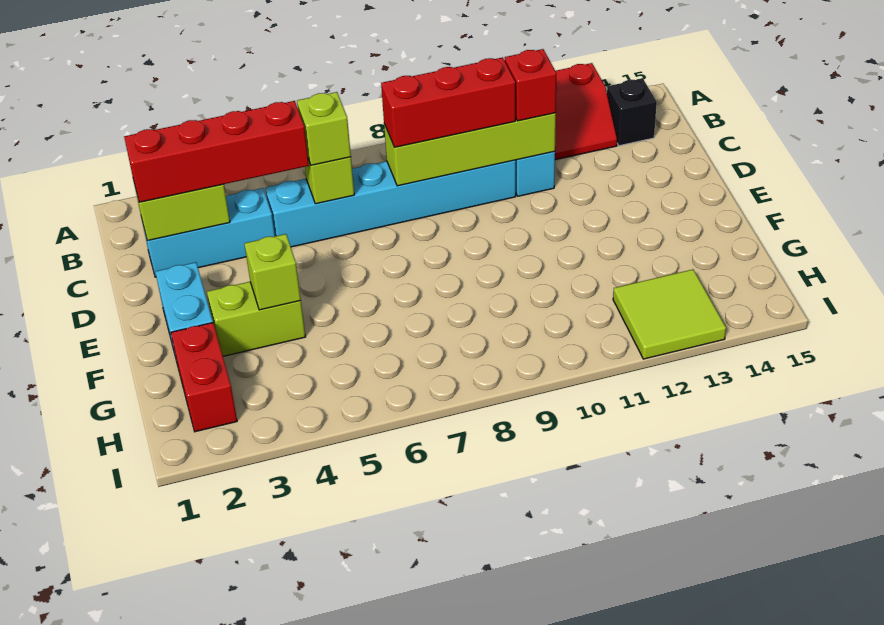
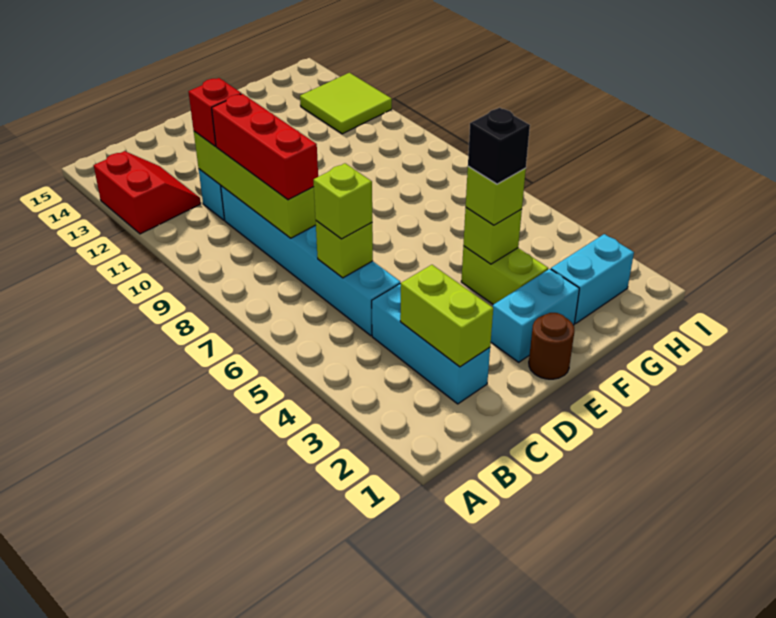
black 1x1 brick [607,79,657,146] -> black 1x1 brick moved to [468,108,530,184]
red 1x4 brick [124,101,309,202] -> none
none -> brown 1x1 round brick [529,313,574,379]
none -> lime 1x1 brick [466,166,526,225]
red 1x2 brick [171,323,237,432] -> cyan 1x2 brick [551,234,634,324]

